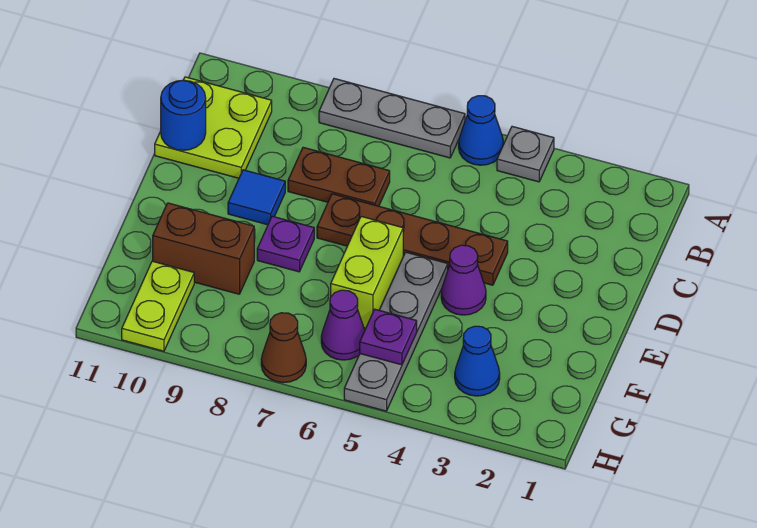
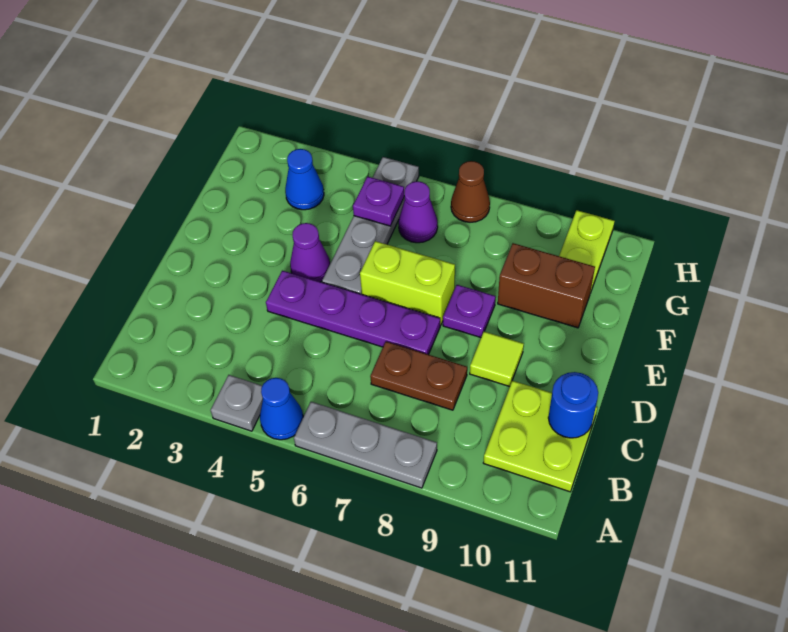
brown 1x4 plate [317,194,508,285] -> purple 1x4 plate [266,271,440,355]
blue 1x1 tile [228,170,285,225] -> lime 1x1 tile [470,331,524,387]
lime 1x2 brick [331,216,403,328] -> lime 1x2 brick turned to [360,241,455,325]

